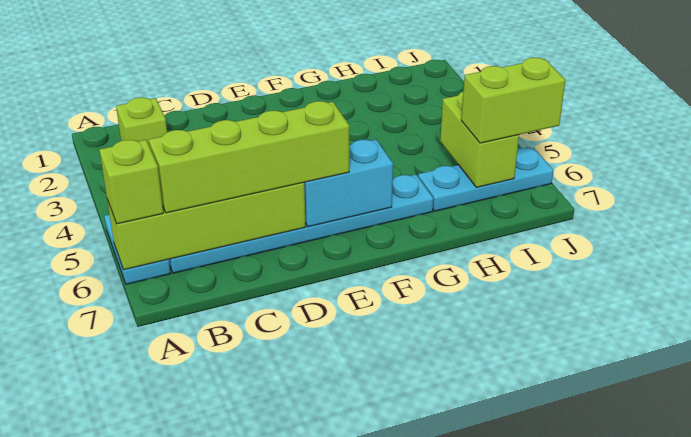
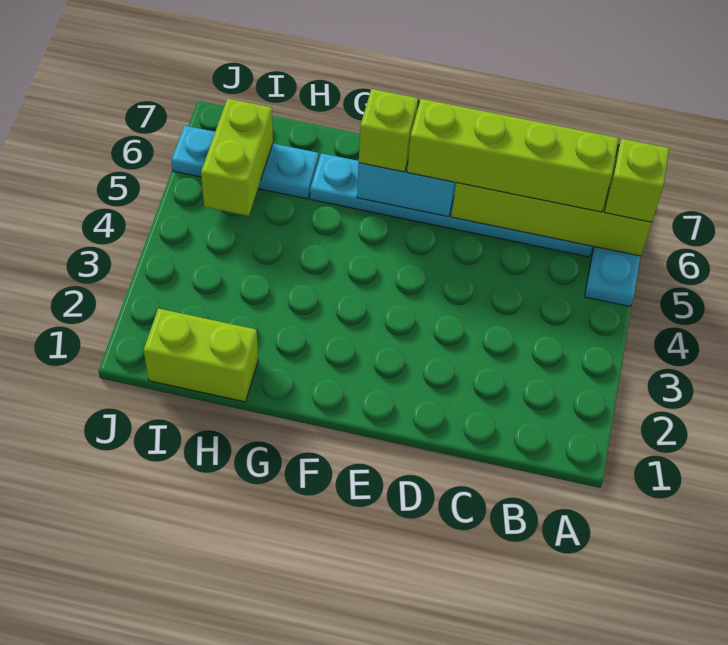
lime 1x1 brick [116,98,167,146] -> lime 1x1 brick moved to [359,89,418,172]
lime 1x2 brick [461,58,565,143] -> lime 1x2 brick moved to [144,308,258,402]

